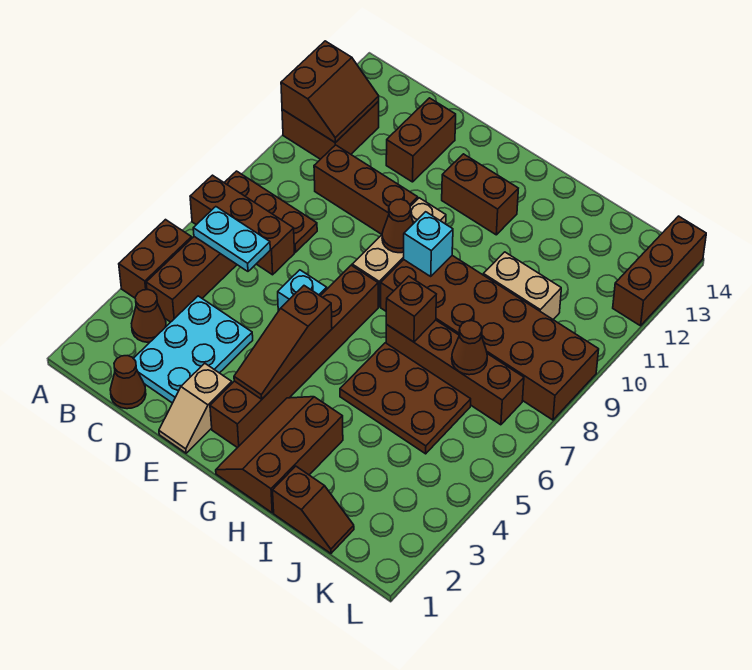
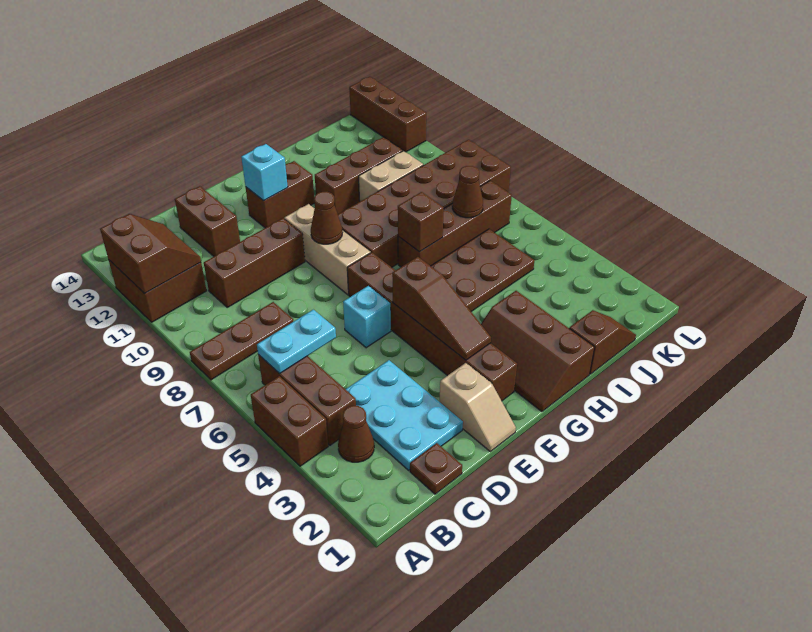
brown 1x3 brick [190,175,295,275] -> brown 1x3 brick moved to [315,137,403,214]
brown 1x1 cone [110,356,146,409] -> brown 1x1 plate [410,443,462,494]
cyan 1x1 brick [404,212,453,276] -> cyan 1x1 brick moved to [241,144,288,201]

